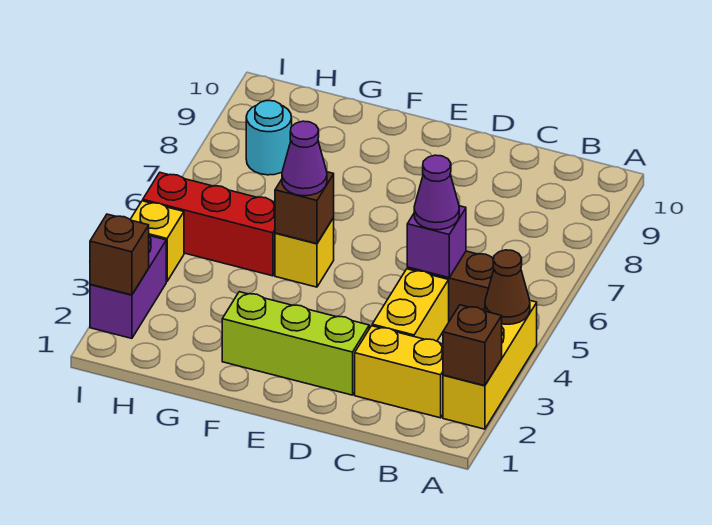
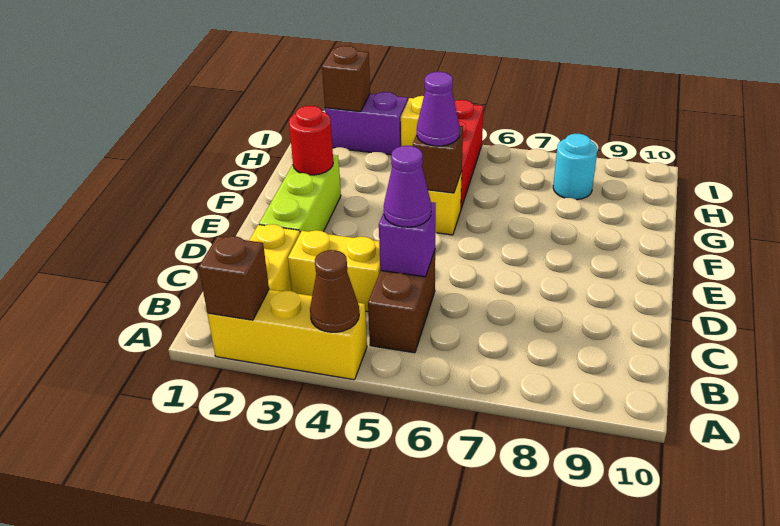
none -> red 1x1 round brick [289,106,333,175]

